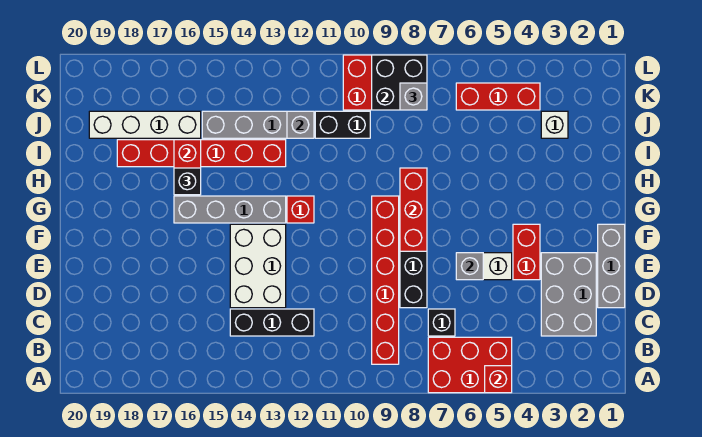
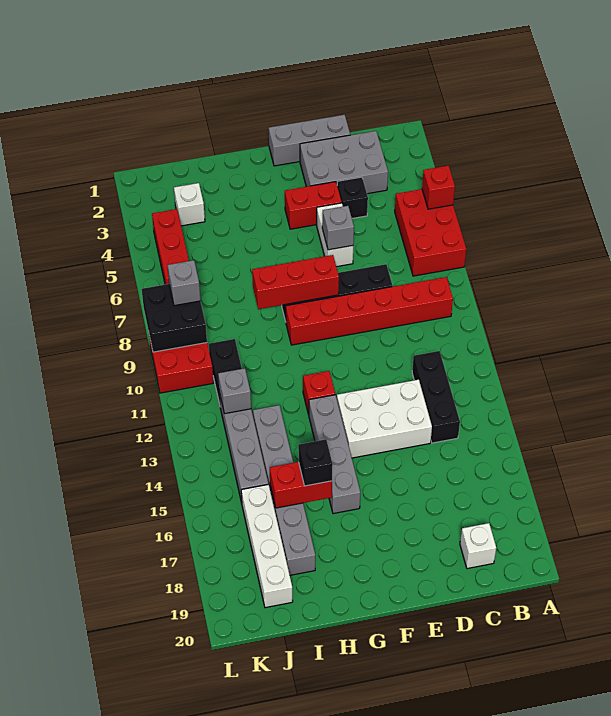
black 1x1 brick [428,309,455,336] -> black 1x1 brick moved to [337,177,368,218]
none -> white 1x1 brick [460,523,496,569]
red 1x6 brick [117,140,286,167] -> grey 1x6 brick [253,405,315,575]

